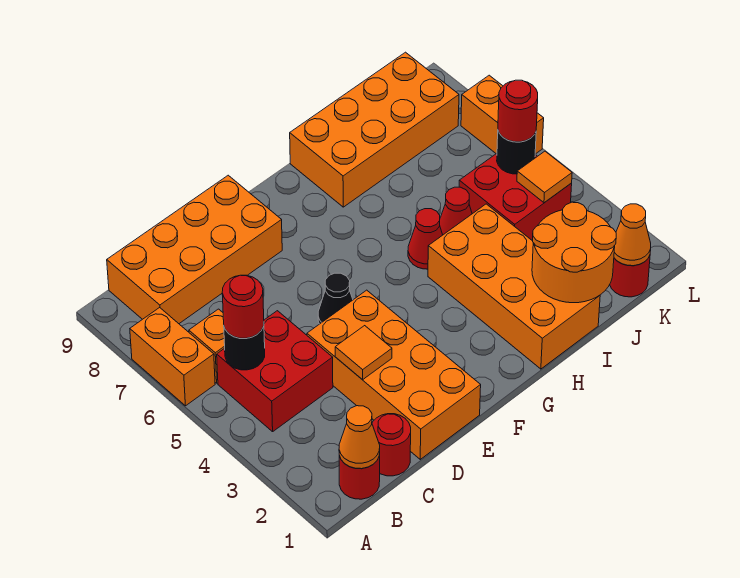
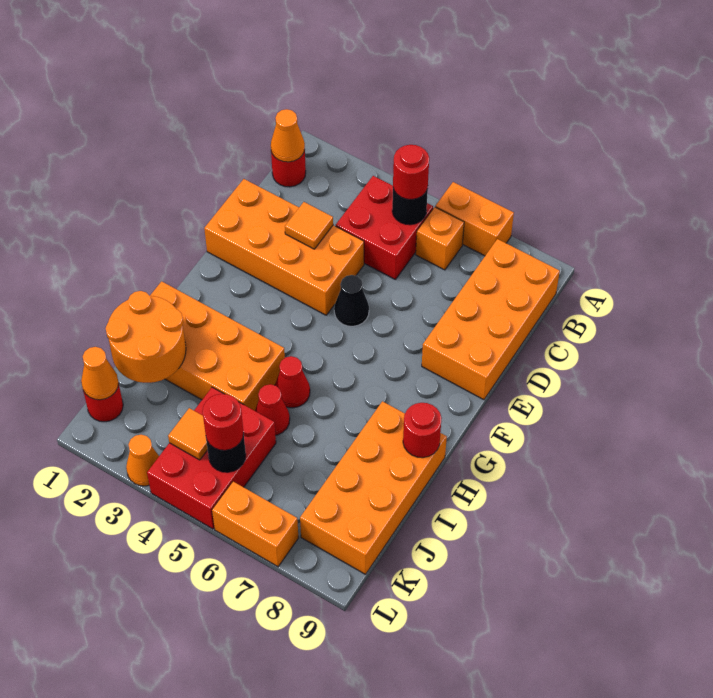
red 1x1 round brick [372,414,411,476] -> red 1x1 round brick moved to [403,403,442,458]
red 2x2 brick [459,154,572,241] -> red 2x3 brick [147,387,276,529]
none -> orange 1x1 cone [126,435,159,486]

